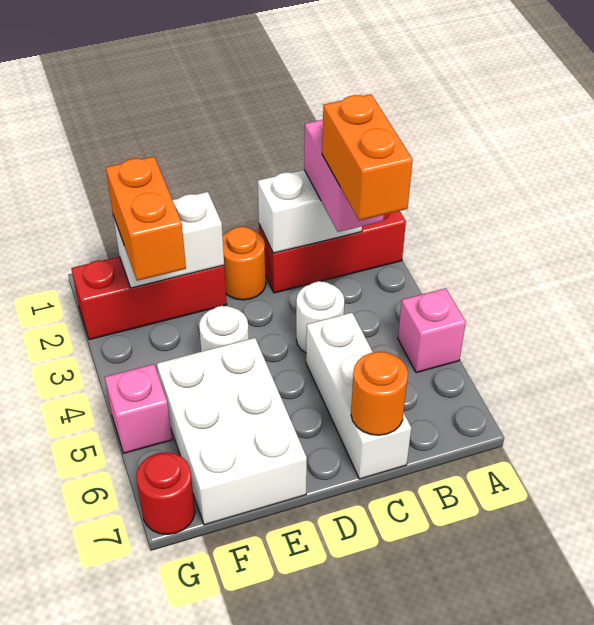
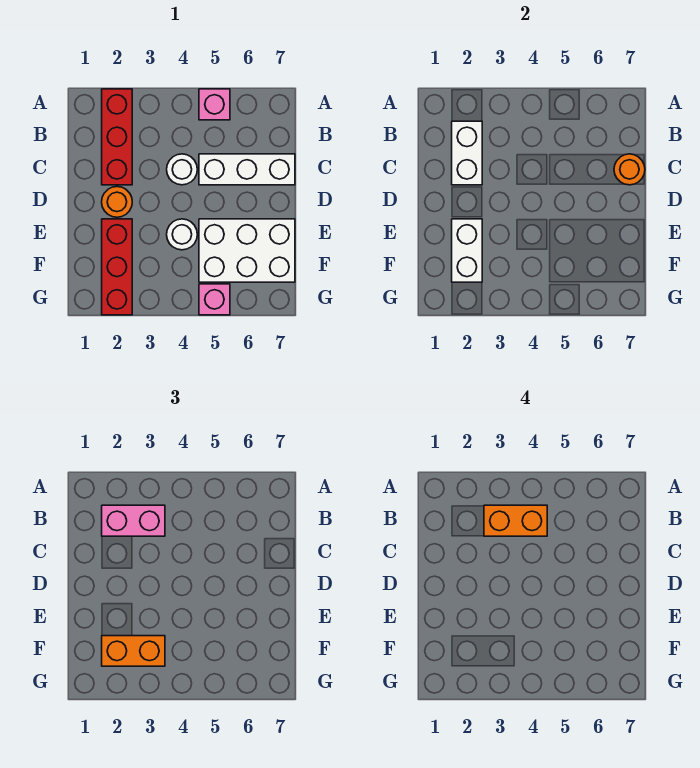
red 1x1 round brick [136,452,195,534] -> none

